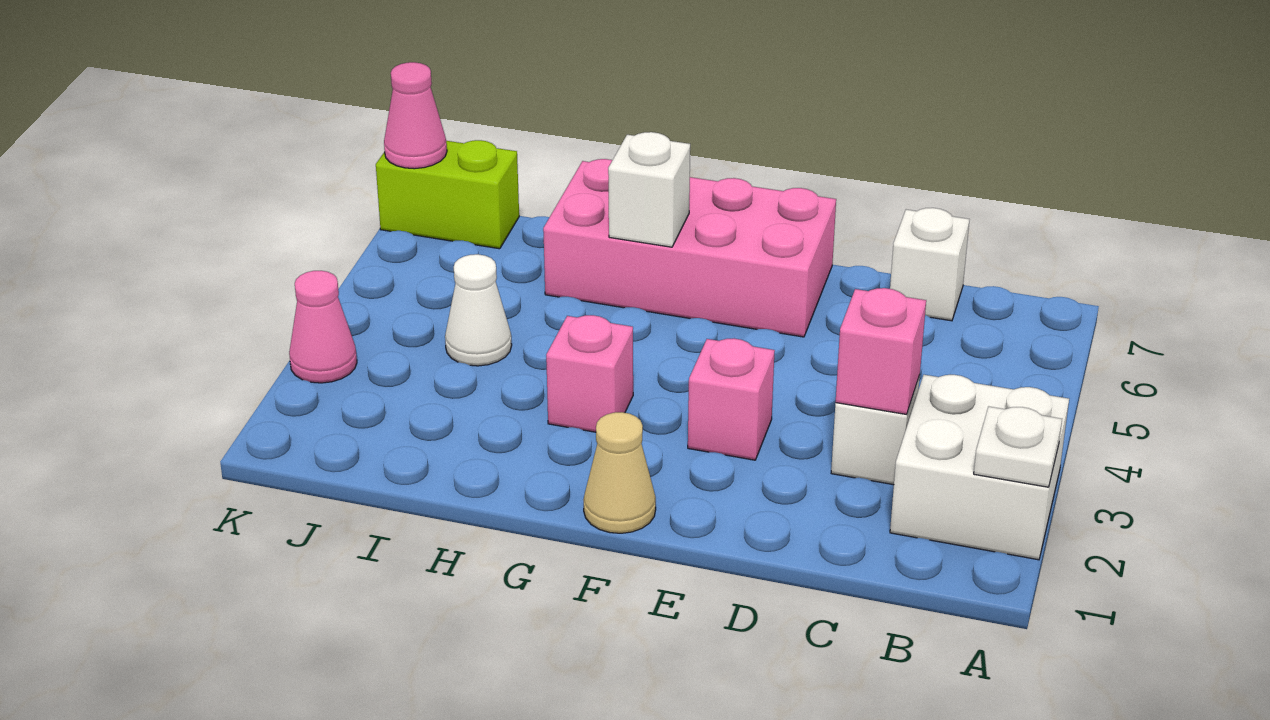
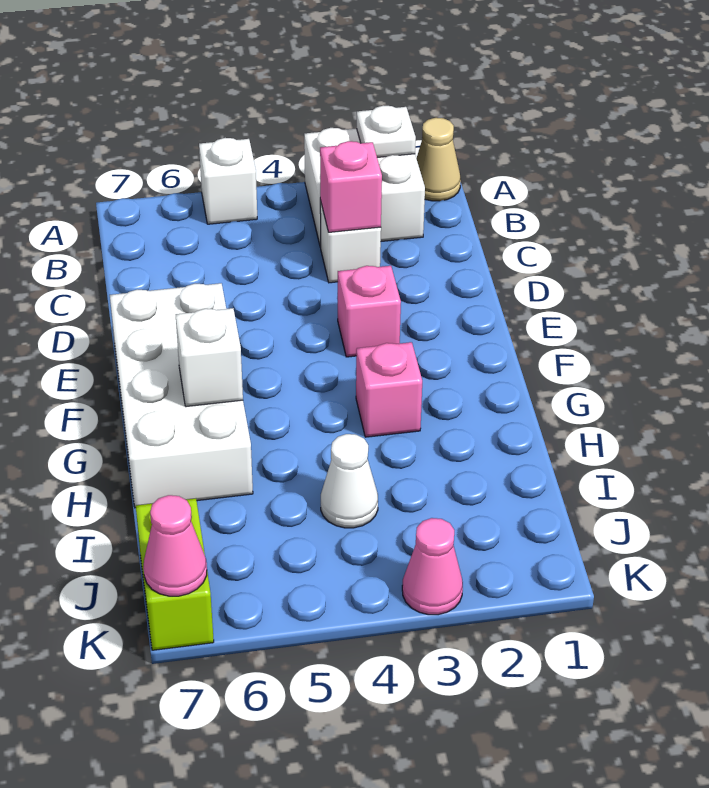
white 1x1 brick [890,208,969,321] -> white 1x1 brick moved to [199,138,257,224]
pink 2x4 brick [543,159,836,337] -> white 2x4 brick [110,283,253,508]
tan 1x1 cone [584,412,656,533] -> tan 1x1 cone moved to [416,118,461,201]

